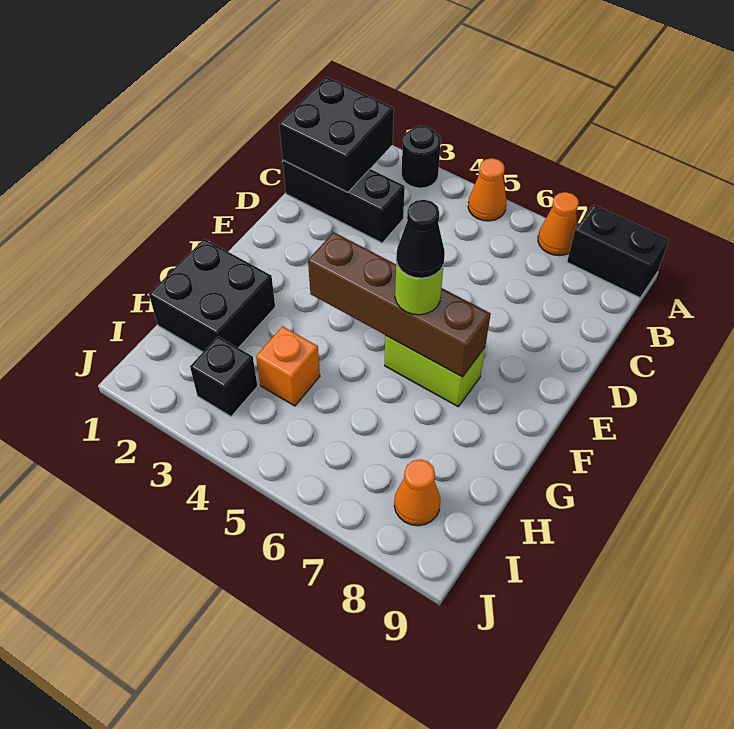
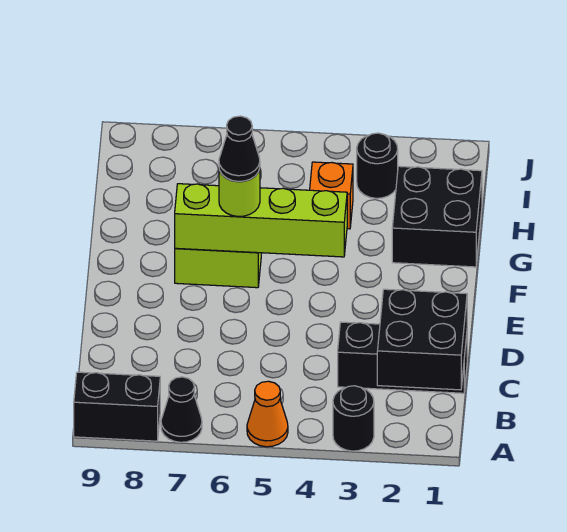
orange 1x1 cone [538,192,579,256] -> black 1x1 cone [161,377,202,442]
brown 1x4 brick [308,232,491,377] -> lime 1x4 brick [175,184,347,257]
black 1x1 brick [190,337,258,416] -> black 1x1 round brick [357,133,398,198]
orange 1x1 cone [394,460,440,526] -> none

